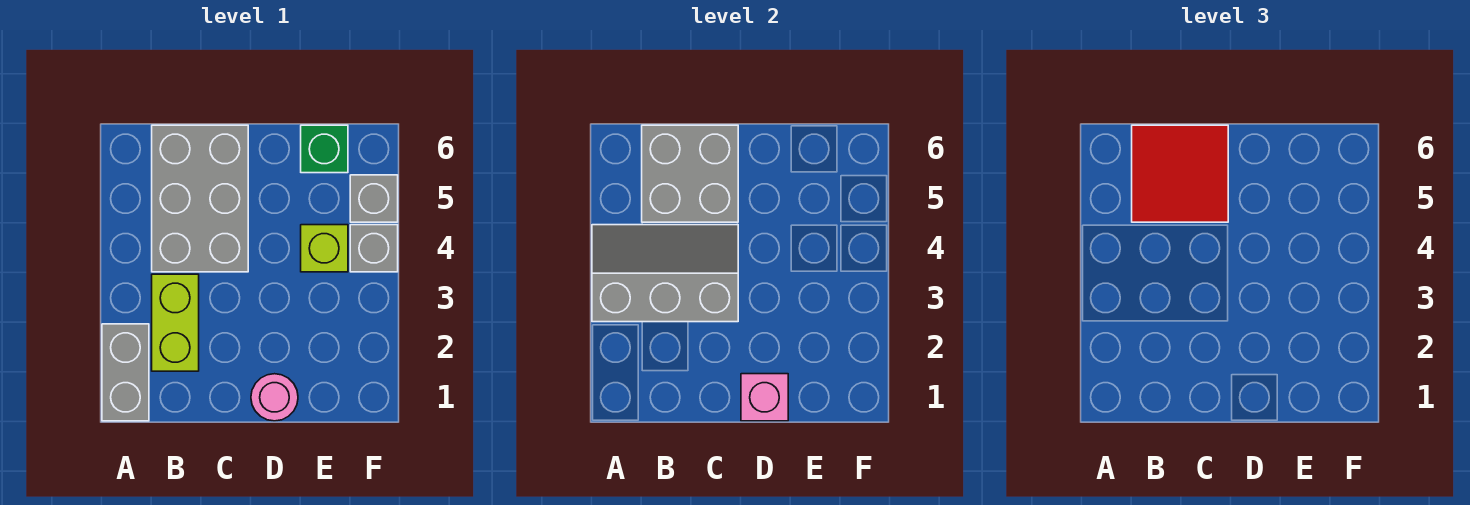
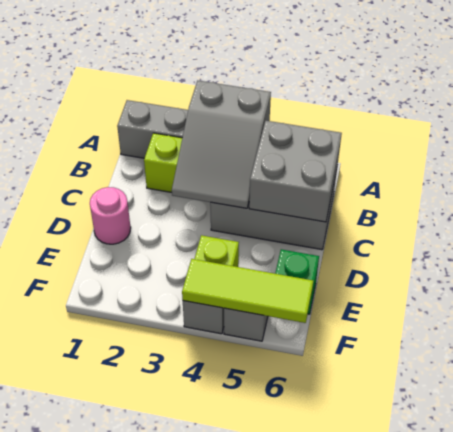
grey 2x3 slope [592,225,738,322] -> grey 2x3 slope turned to [172,81,271,208]
red 2x2 tile [1132,125,1228,222] -> none
pink 1x1 brick [741,374,788,421] -> none
none -> lime 1x3 tile [182,259,313,323]

